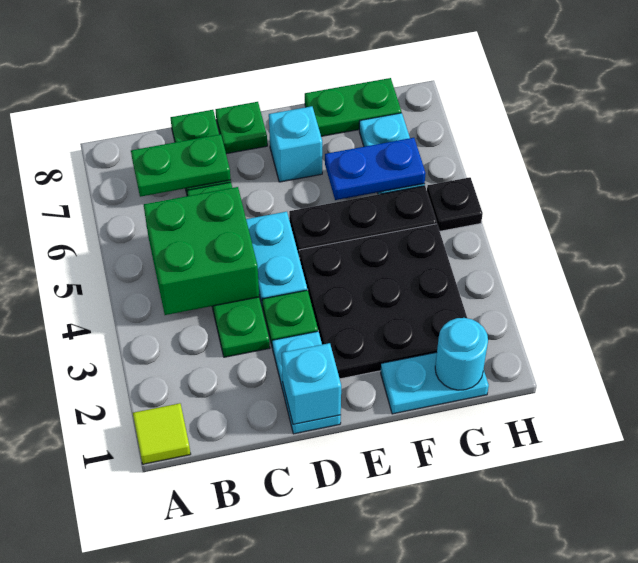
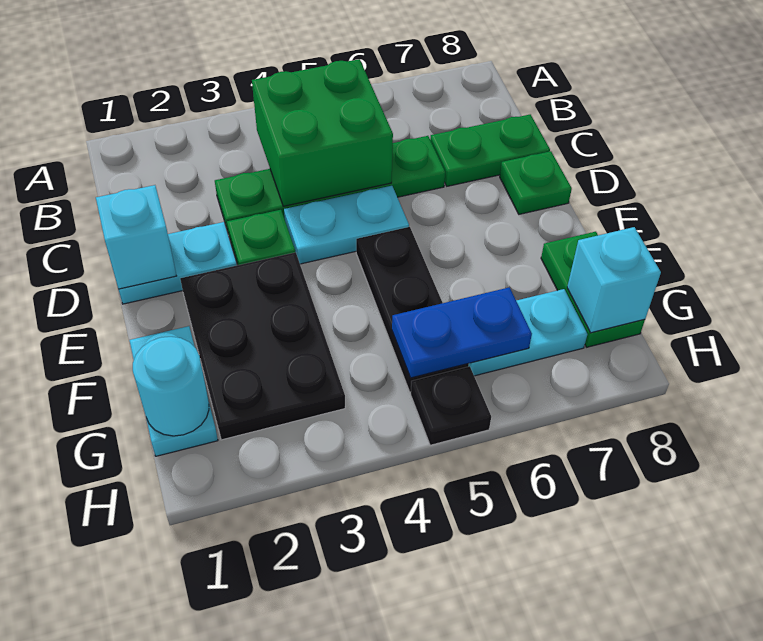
lime 1x1 tile [133,403,191,464] -> none
green 1x2 plate [131,134,231,197] -> none
black 3x3 plate [300,224,467,379] -> black 2x3 plate [180,252,345,440]
cyan 1x1 brick [269,106,322,182] -> cyan 1x1 brick moved to [567,227,661,333]
blue 1x2 plate [325,138,426,200] -> blue 1x2 plate turned to [392,287,532,378]

